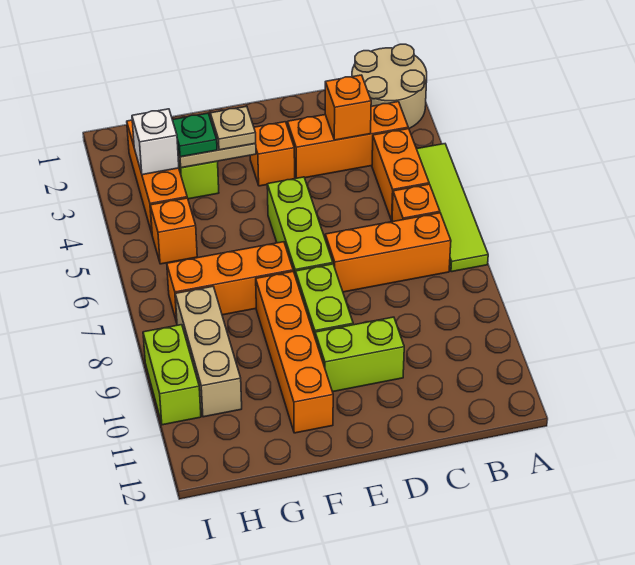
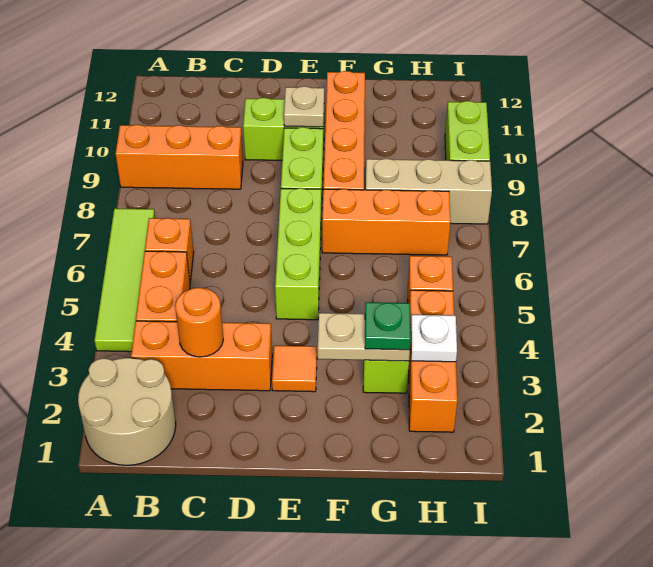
orange 1x3 brick [325,213,451,292] -> orange 1x3 brick moved to [115,125,243,189]
orange 1x1 brick [325,75,371,140] -> orange 1x1 round brick [175,288,223,357]
orange 1x1 brick [250,122,295,186] -> orange 1x1 tile [272,346,317,392]
tan 1x1 plate [210,106,256,150] -> tan 1x1 plate moved to [284,86,324,127]
white 1x1 brick [132,109,179,175] -> white 1x1 plate [411,315,457,362]
tan 1x3 brick [175,287,242,417] -> tan 1x3 brick turned to [365,159,492,224]

